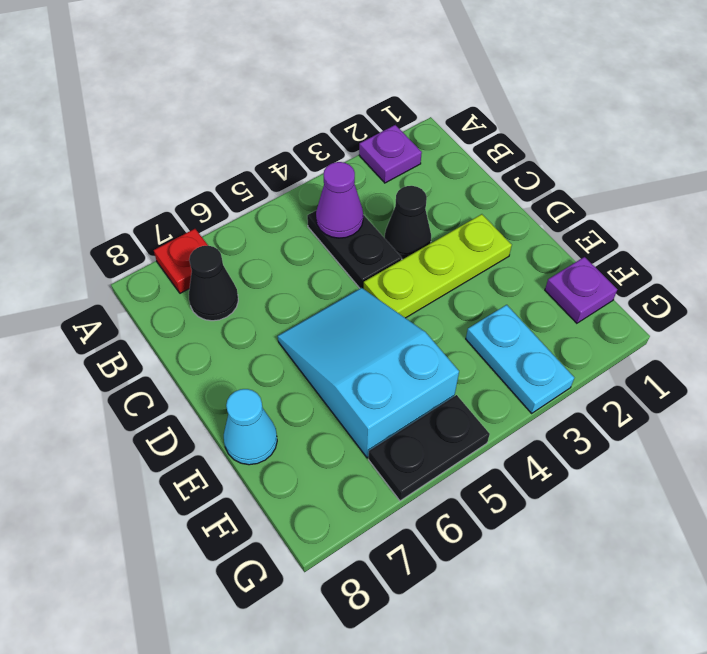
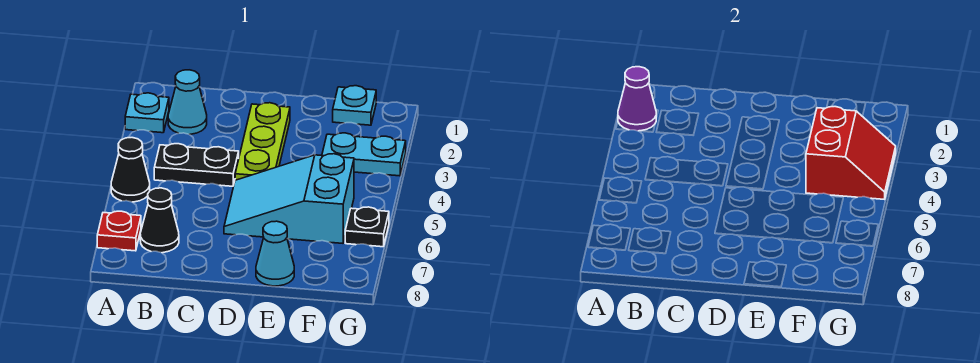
purple 1x1 plate [359,125,422,183] -> cyan 1x1 plate [125,93,169,133]
none -> cyan 1x1 cone [168,70,207,134]
purple 1x1 cone [316,162,363,238] -> purple 1x1 cone moved to [618,67,656,131]
black 1x1 cone [385,186,431,259] -> black 1x1 cone moved to [111,137,150,202]
purple 1x1 plate [545,257,617,323] -> cyan 1x1 plate [333,86,376,125]
none -> red 2x2 slope [806,106,896,199]
black 1x2 plate [369,395,490,501] -> black 1x1 plate [345,207,389,247]

